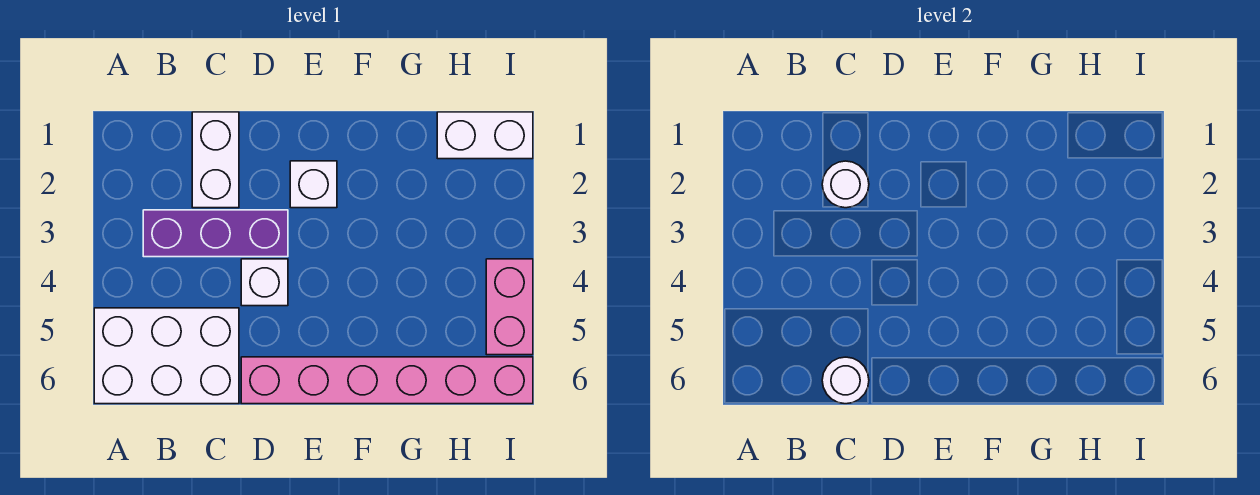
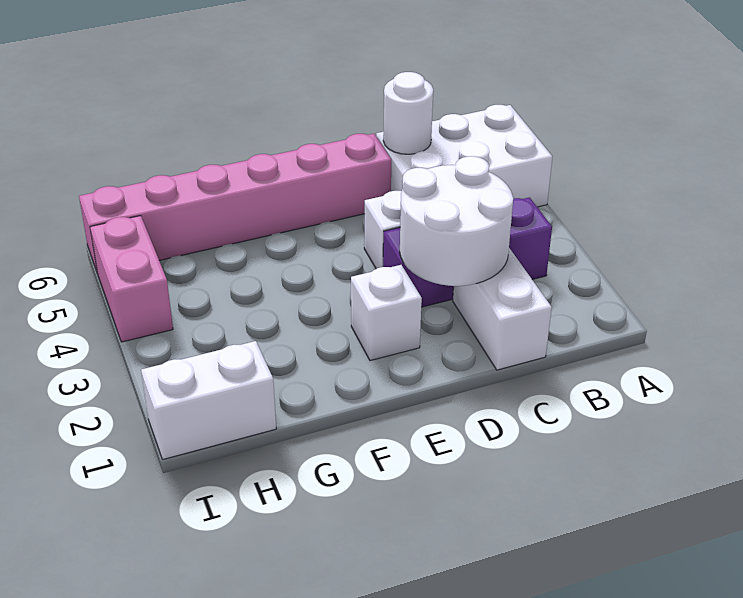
white 1x1 round brick [822,161,869,208] -> white 2x2 round brick [400,156,513,286]

